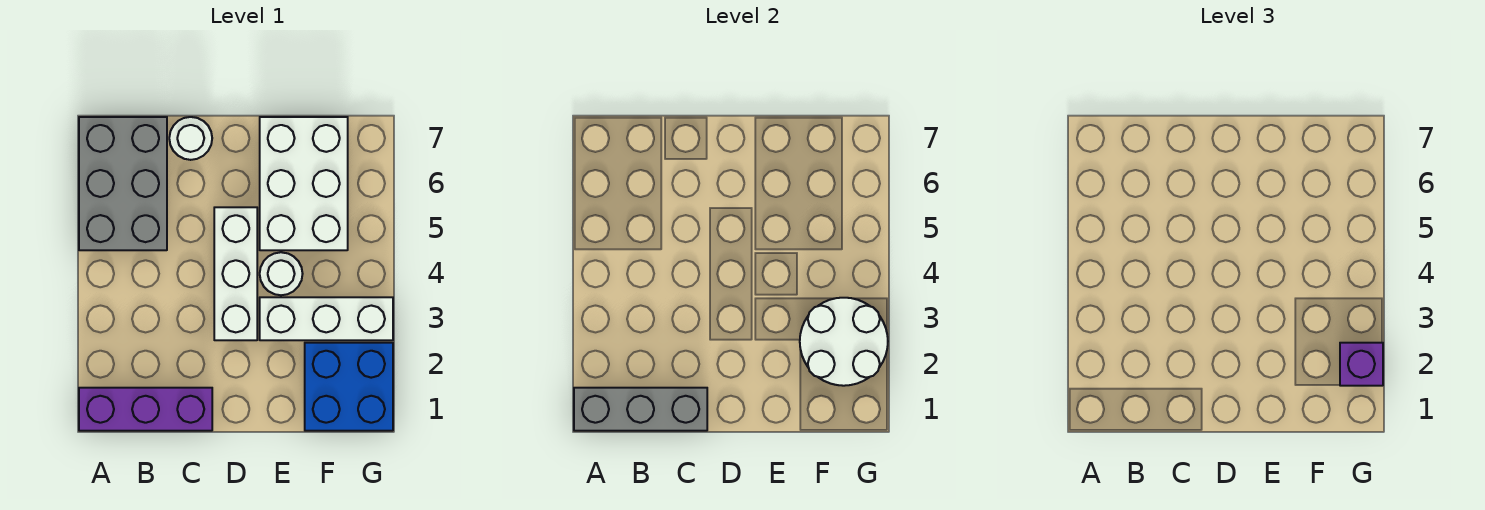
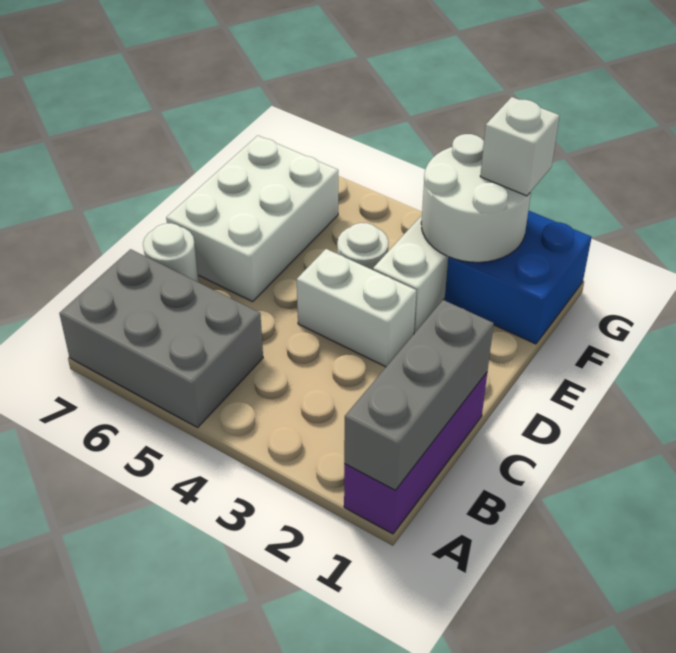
white 1x3 brick [214,207,257,340] -> white 1x2 brick [297,249,417,367]
white 2x3 brick [260,117,348,250] -> white 2x3 brick turned to [166,136,338,302]
purple 1x1 brick [1340,343,1383,386] -> white 1x1 brick [480,97,560,196]

